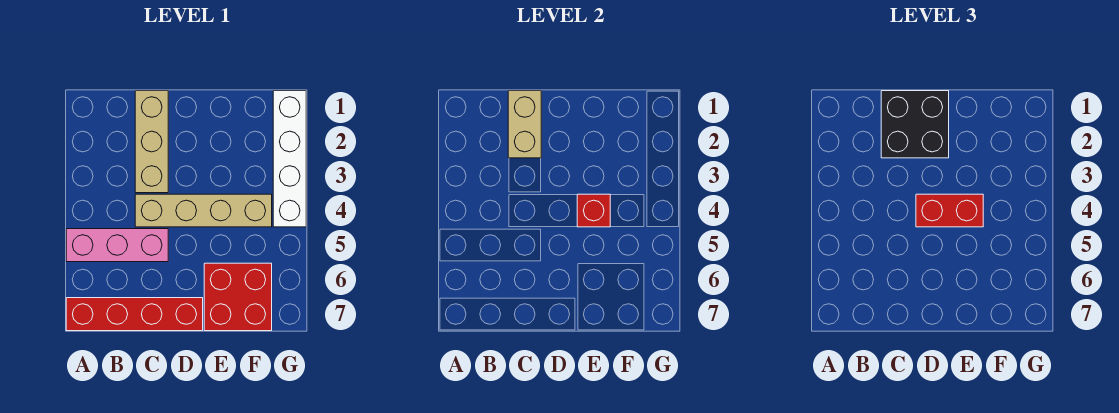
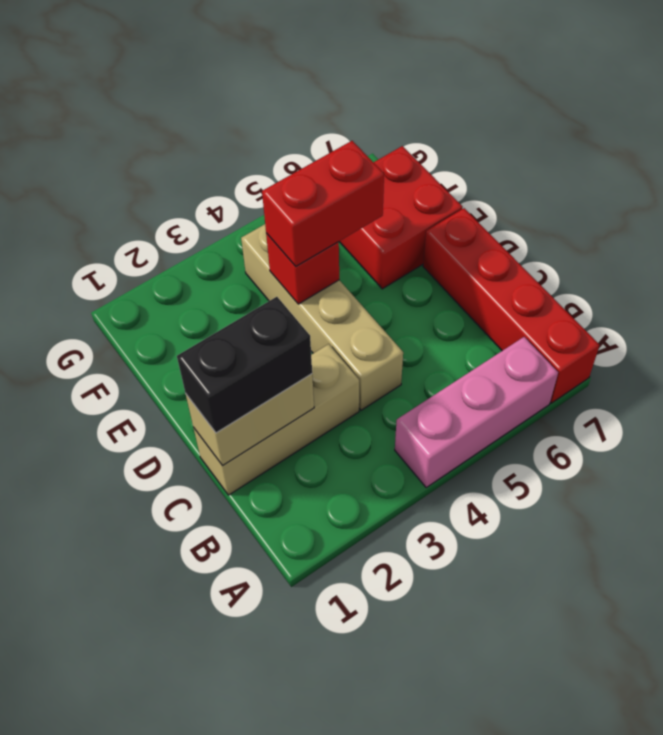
pink 1x3 brick [66,229,168,262] -> pink 1x3 brick turned to [395,337,558,487]
black 2x2 brick [881,91,949,158] -> black 1x2 brick [177,297,312,433]
red 1x2 brick [916,194,983,227] -> red 1x2 brick turned to [262,141,384,266]
white 1x4 brick [273,91,306,227] -> none

